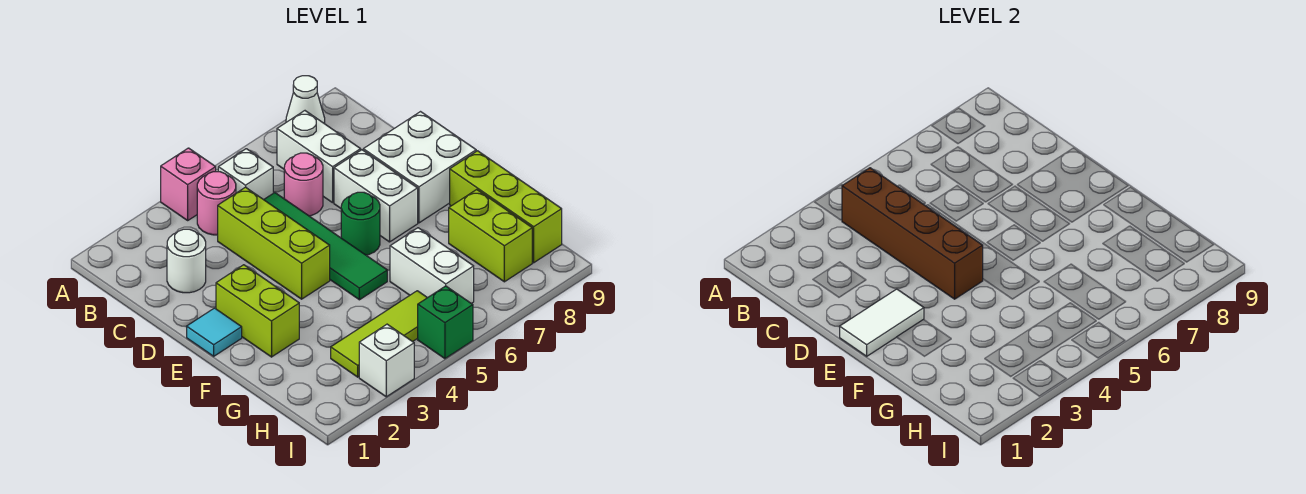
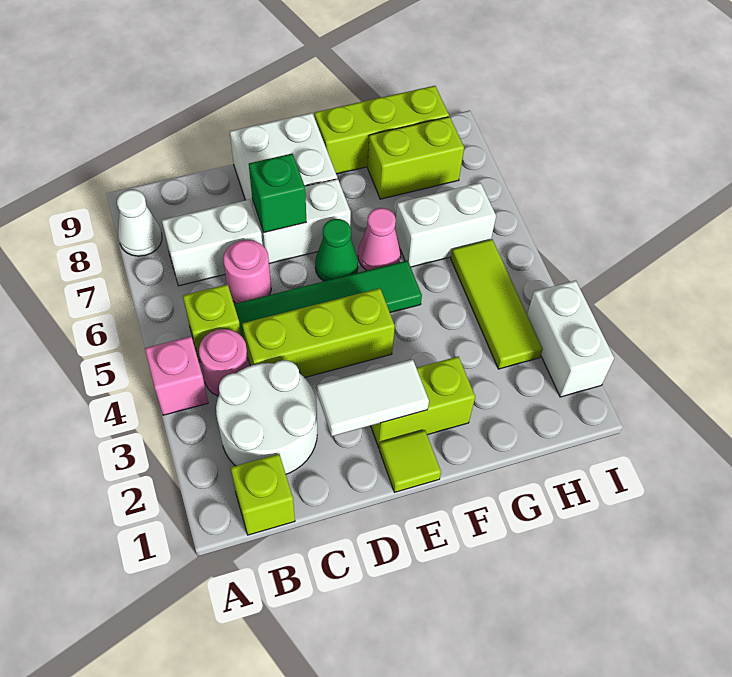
none -> lime 1x1 brick [231,454,295,535]
brown 1x4 brick [842,168,983,299] -> none
white 1x1 brick [218,149,273,200] -> lime 1x1 brick [183,284,241,362]
white 1x1 round brick [167,229,206,293] -> white 2x2 round brick [216,360,317,474]
cyan 1x1 tile [187,308,242,356] -> lime 1x1 tile [379,430,441,492]
white 1x2 tile [840,289,924,356] -> white 1x2 tile turned to [317,359,429,436]
green 1x1 round brick [341,192,380,255] -> green 1x1 cone [315,219,358,281]
none -> pink 1x1 cone [358,208,401,271]
white 1x1 brick [359,324,414,397] -> white 1x2 brick [527,280,614,397]
green 1x1 brick [418,286,473,359] -> green 1x1 brick moved to [249,153,306,233]

